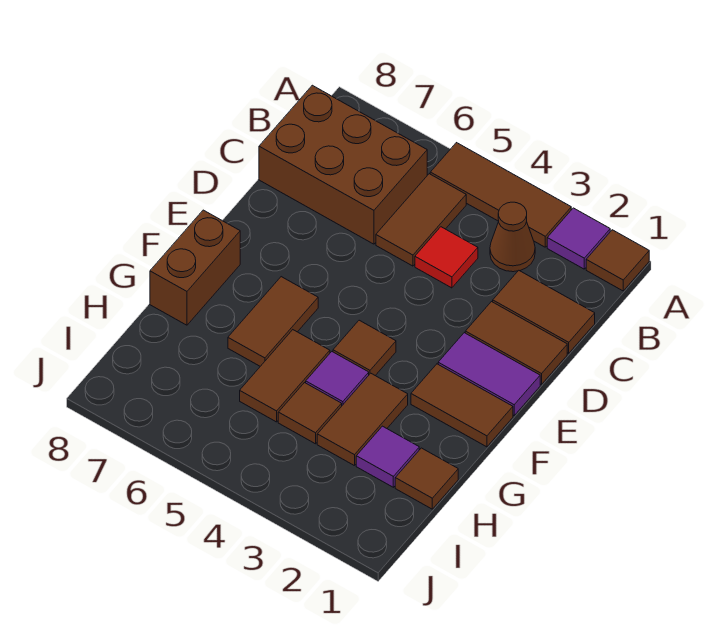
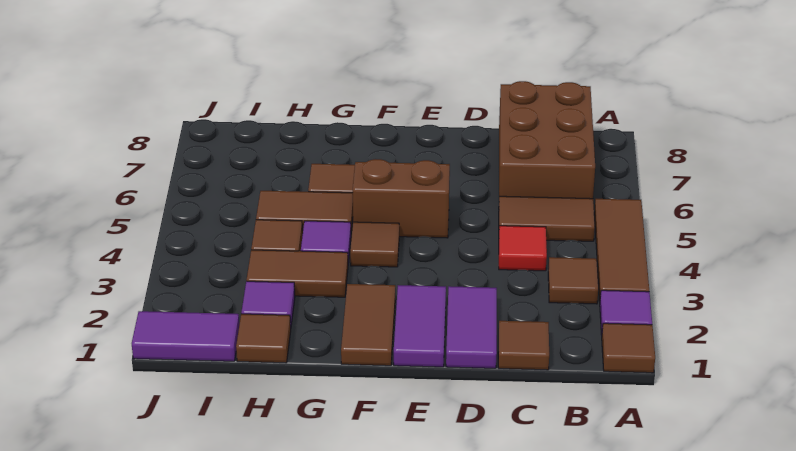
brown 1x1 cone [490,202,535,272] -> brown 1x1 tile [548,257,598,304]
brown 1x2 tile [493,271,595,353] -> brown 1x1 tile [498,321,549,370]
brown 1x2 tile [465,302,567,385] -> purple 1x2 tile [446,286,497,368]
brown 1x2 brick [150,210,240,325] -> brown 1x2 brick moved to [353,159,450,238]
none -> purple 1x2 tile [132,311,239,361]

